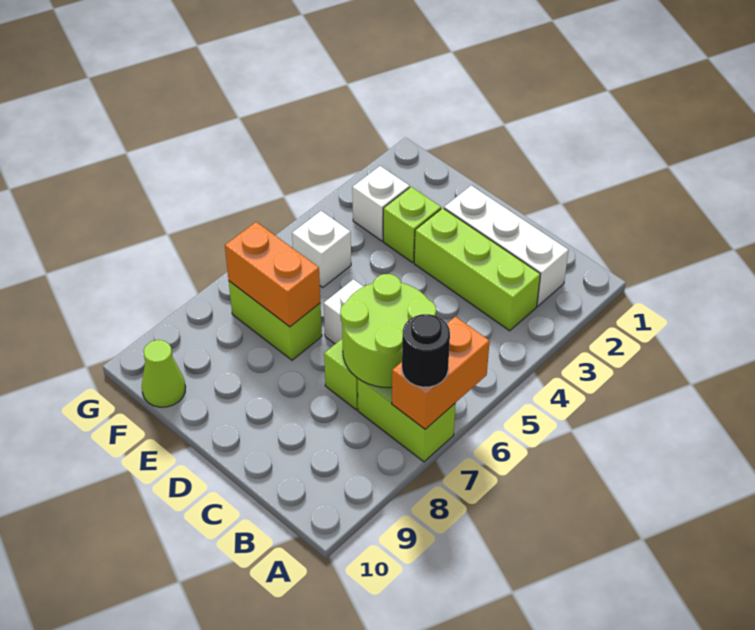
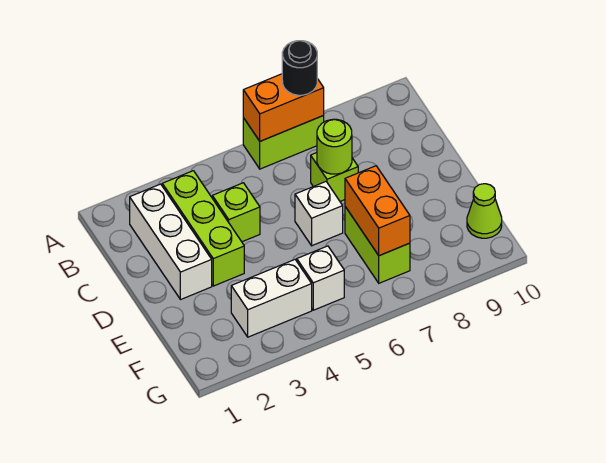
lime 1x2 brick [358,379,456,462] -> lime 1x2 brick turned to [243,116,324,169]
lime 2x2 round brick [340,274,436,388] -> lime 1x1 round brick [317,119,352,174]
lime 1x1 brick [383,187,441,263] -> lime 1x1 brick moved to [212,183,260,242]
white 1x1 brick [352,166,410,241] -> white 1x2 brick [231,260,312,337]

